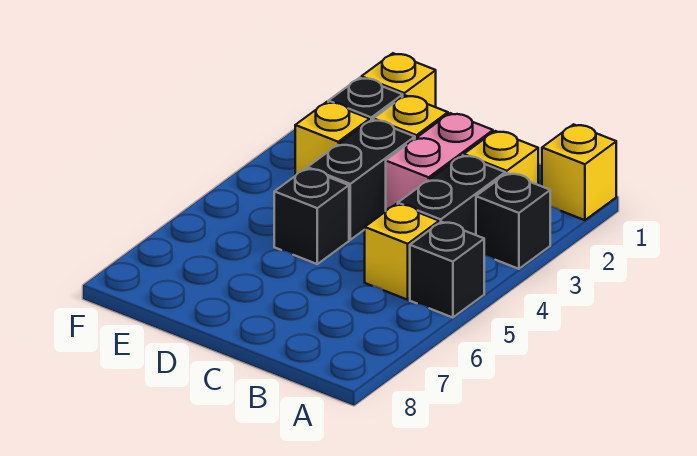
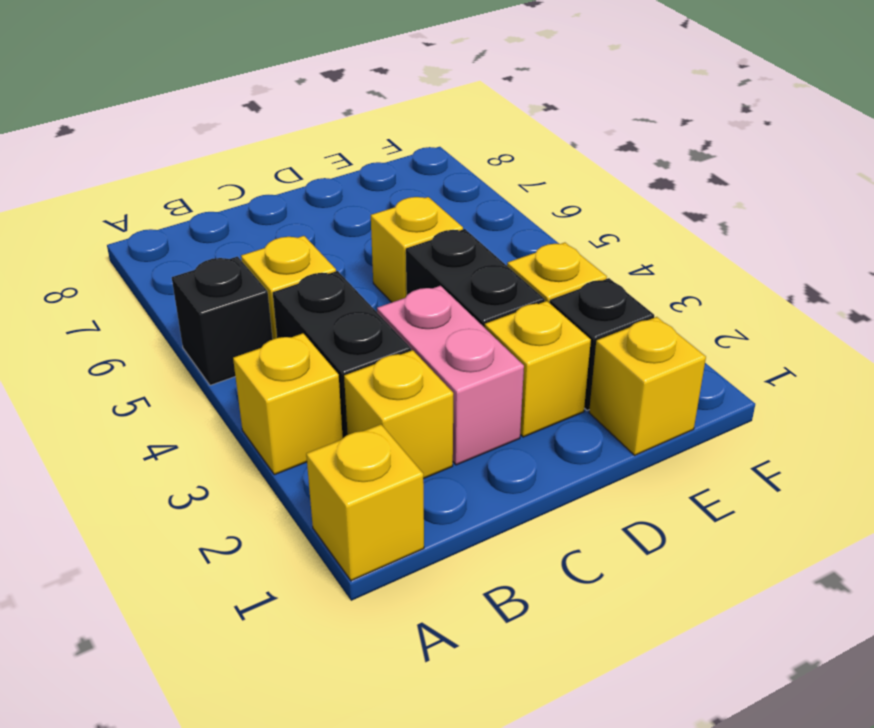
black 1x1 brick [476,173,550,269] -> yellow 1x1 brick [233,333,343,475]
black 1x1 brick [274,168,349,264] -> yellow 1x1 brick [371,197,463,302]

